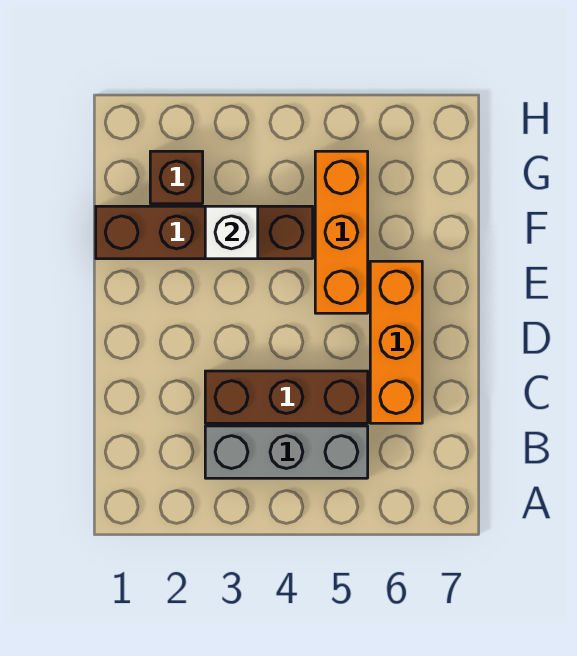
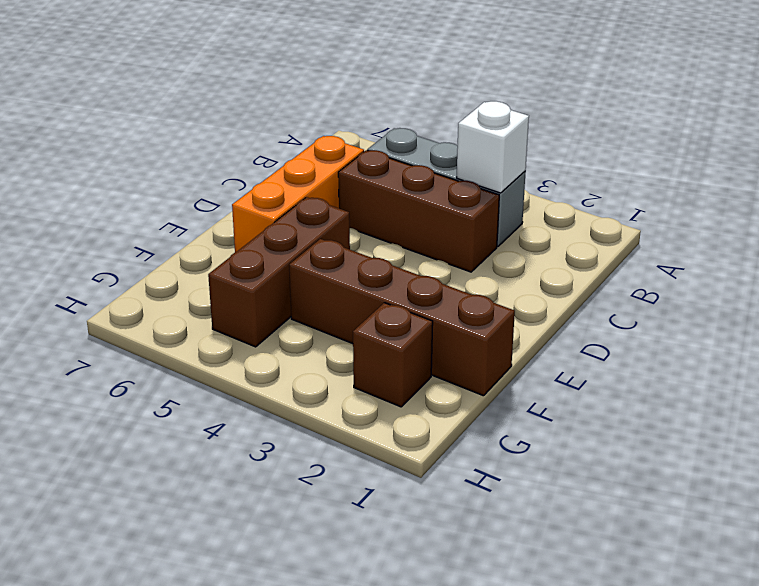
orange 1x3 brick [315,151,368,313] -> brown 1x3 brick [208,197,350,347]
white 1x1 brick [205,206,258,259] -> white 1x1 brick moved to [457,101,529,193]

